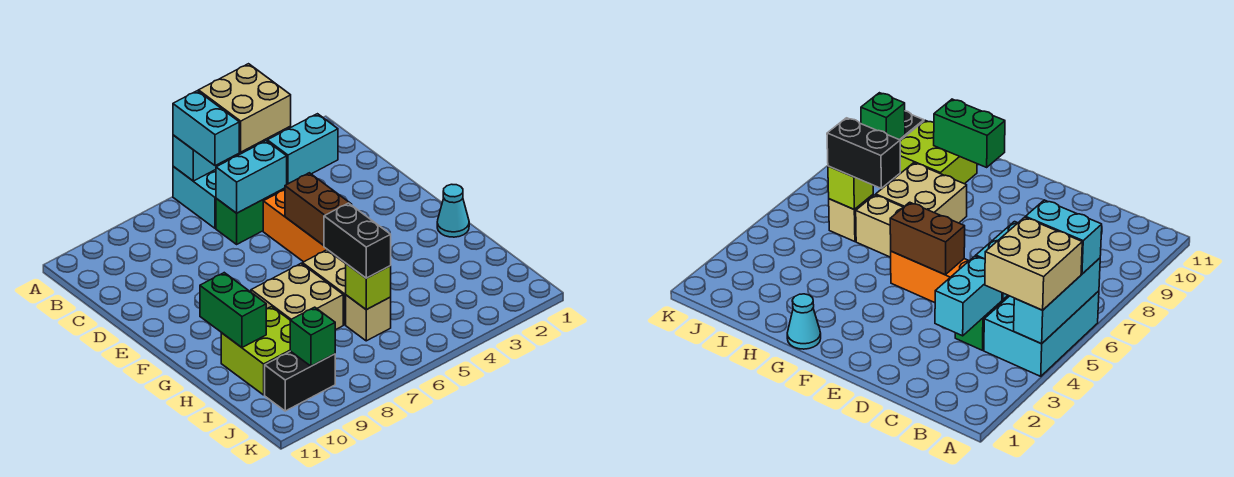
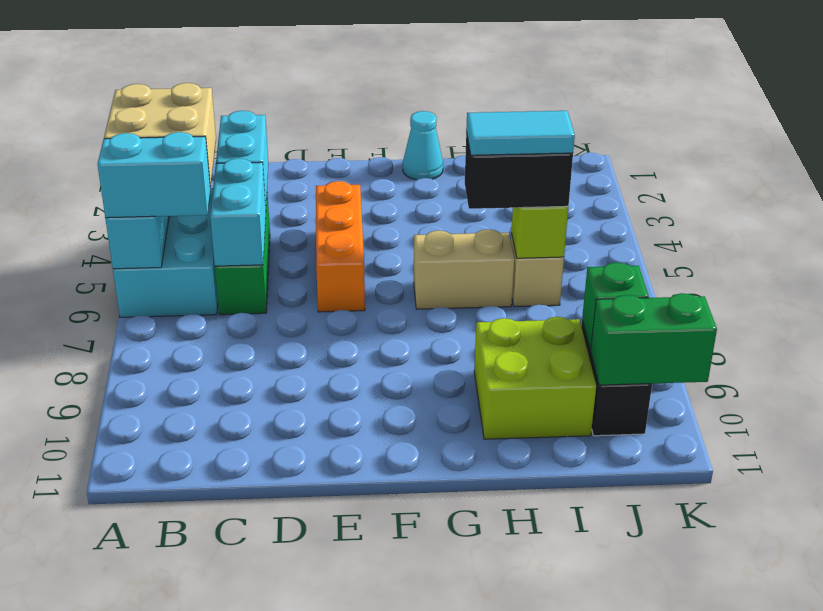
orange 1x3 brick [263,190,346,264] -> orange 1x3 brick turned to [316,181,365,312]
brown 1x2 brick [285,173,352,245] -> none
tan 2x2 brick [251,263,343,330] -> none
green 1x2 brick [200,273,266,347] -> green 1x2 brick moved to [591,293,717,385]
none -> cyan 1x2 tile [466,111,575,155]

